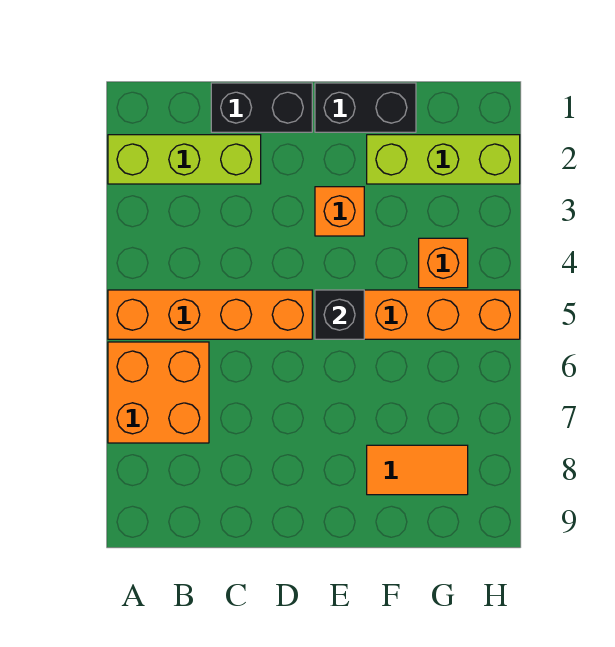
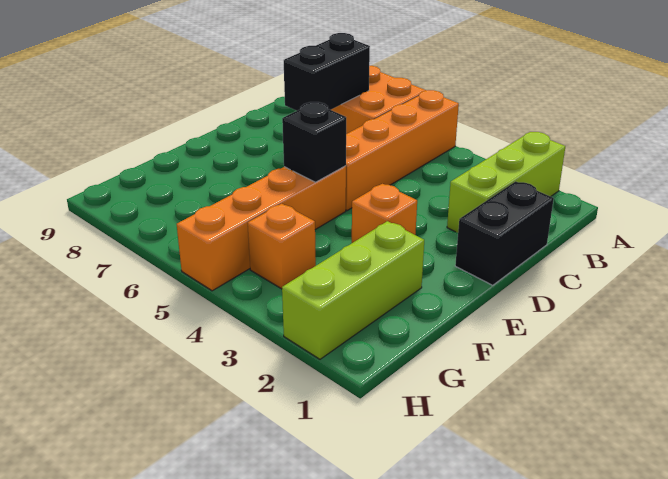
black 1x2 brick [315,83,416,132] -> black 1x2 brick moved to [284,33,370,111]
orange 1x2 tile [367,445,468,495] -> none

